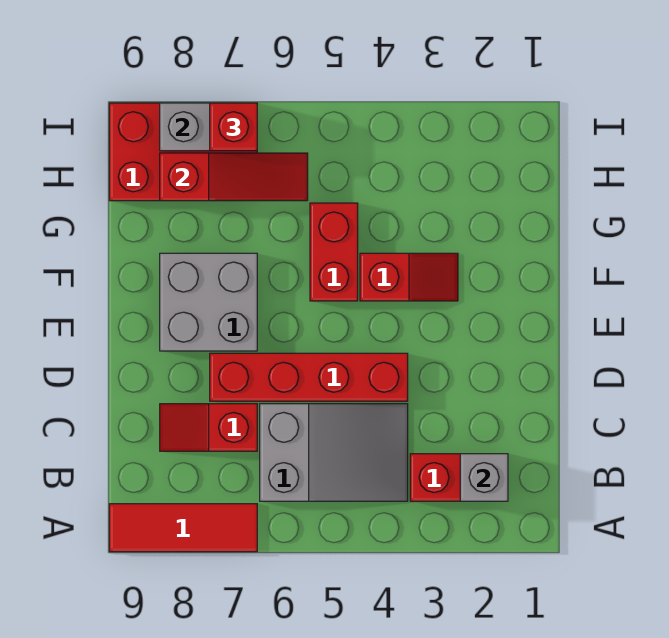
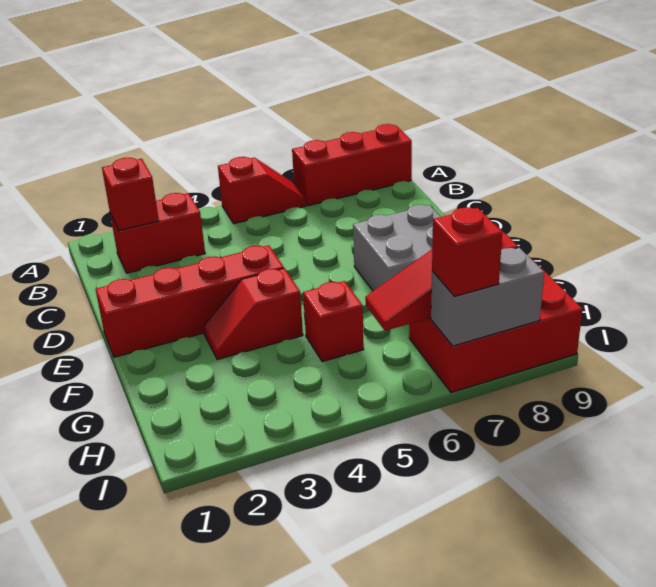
red 1x3 tile [109,504,257,552] -> red 1x3 brick [292,124,412,206]
grey 1x1 brick [460,454,508,501] -> red 1x1 brick [102,158,159,231]
grey 2x3 slope [260,404,408,501] -> none
red 1x2 slope [160,404,257,451] -> red 1x2 slope moved to [218,157,306,224]
red 1x4 brick [210,353,408,401] -> red 1x4 brick moved to [96,245,284,357]
red 1x2 brick [310,203,358,301] -> red 1x1 brick [303,281,364,362]

